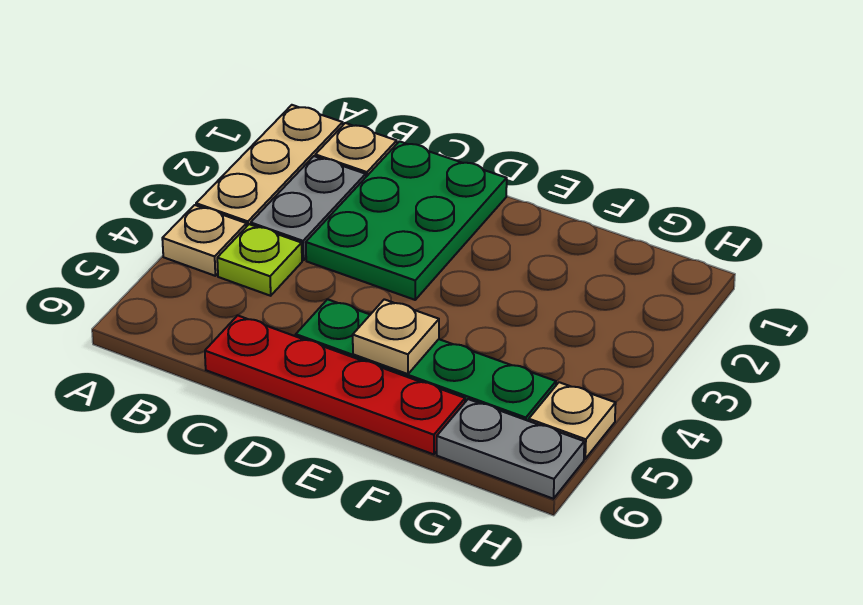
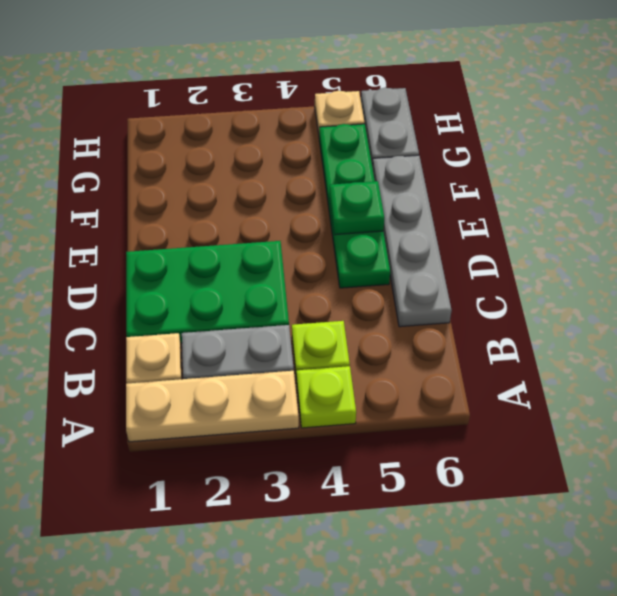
tan 1x1 plate [162,205,247,276] -> lime 1x1 plate [297,366,356,428]
red 1x4 plate [205,315,465,454] -> grey 1x4 plate [373,155,452,327]
tan 1x1 plate [353,299,439,374] -> green 1x1 plate [329,181,384,235]

